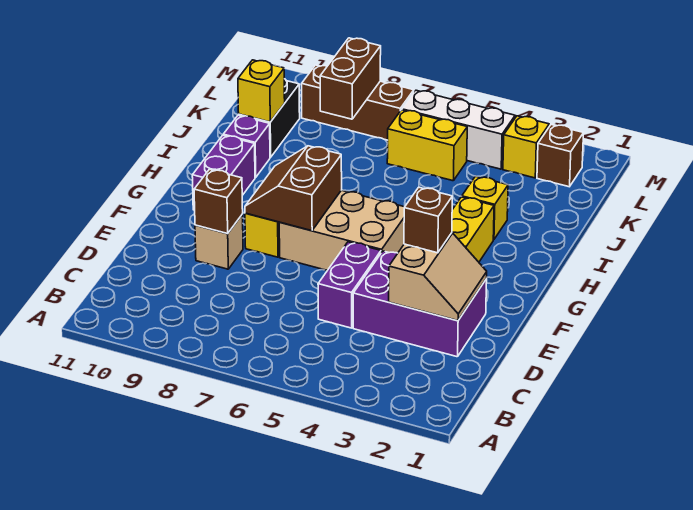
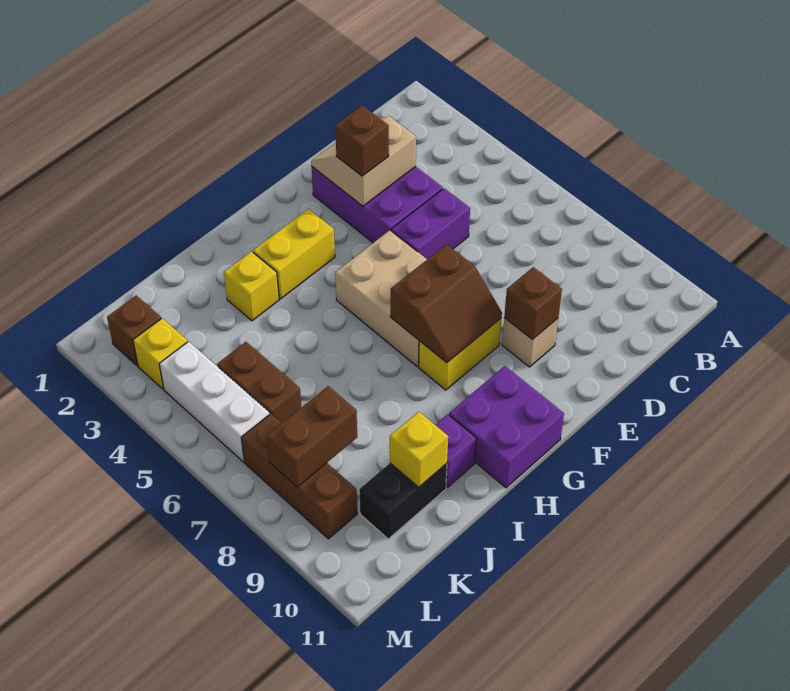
purple 1x2 brick [192,135,255,210] -> purple 2x2 brick [449,366,564,488]
yellow 1x2 brick [387,110,467,181] -> brown 1x2 brick [217,342,301,423]

